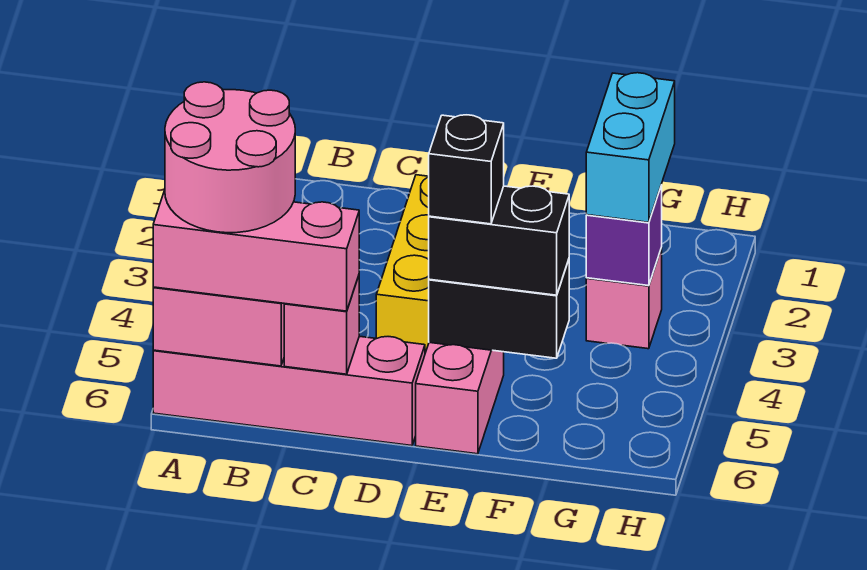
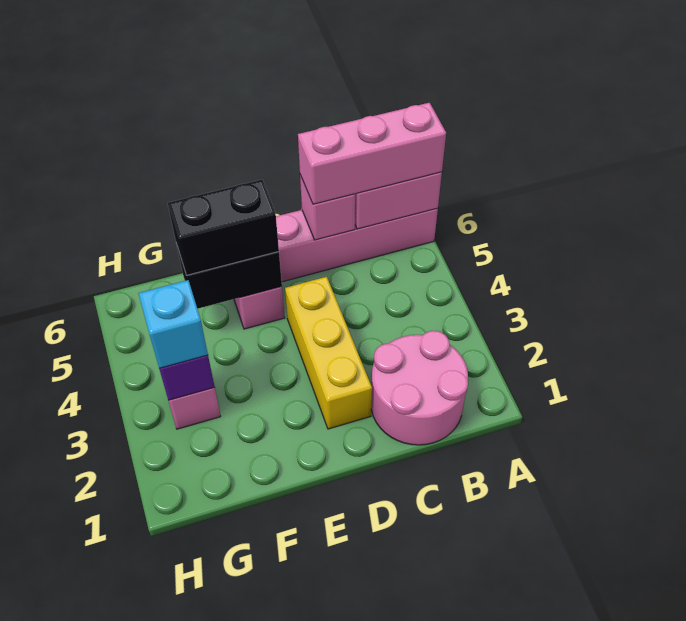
pink 2x2 round brick [165,82,295,233] -> pink 2x2 round brick moved to [371,331,468,445]
black 1x1 brick [429,115,504,224] -> none
cyan 1x2 brick [586,73,675,222] -> cyan 1x1 brick [139,280,208,369]

